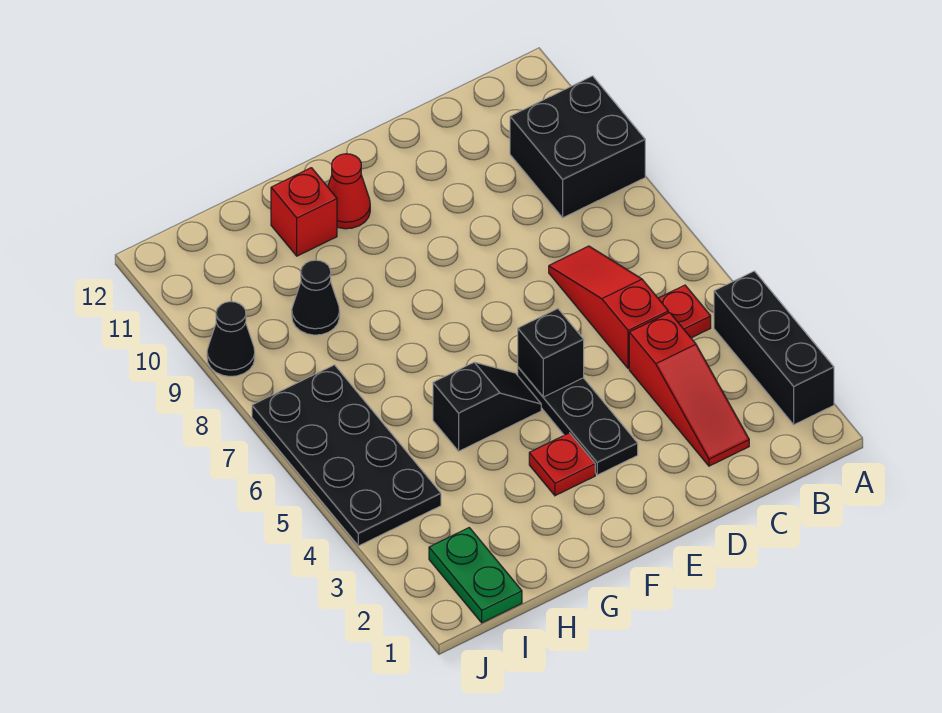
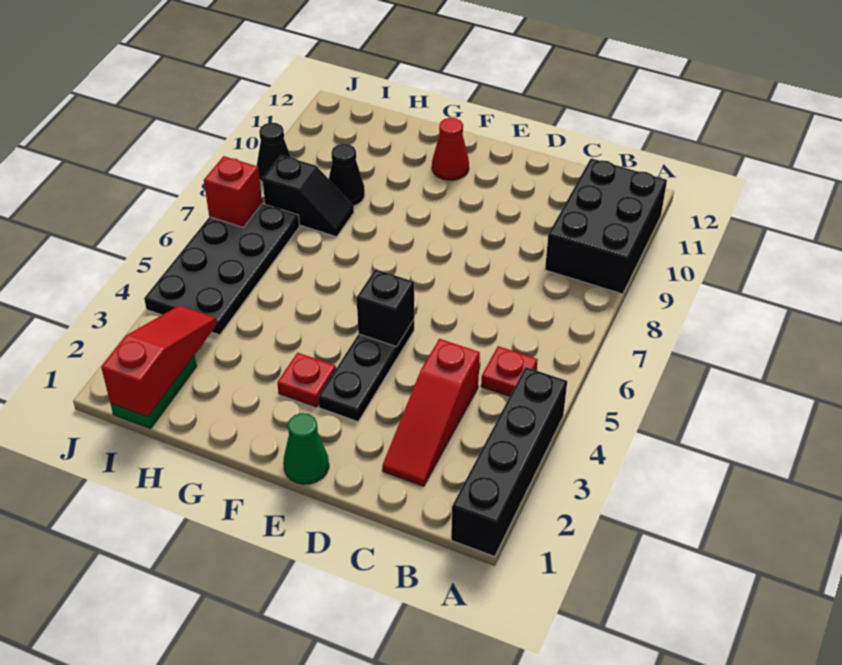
black 1x3 brick [714,271,834,425] -> black 1x4 brick [451,367,567,557]
black 2x2 brick [510,76,645,218] -> black 2x3 brick [545,158,667,294]
red 1x3 slope [549,246,668,369] -> red 1x3 slope moved to [101,305,217,417]
none -> green 1x1 cone [283,413,329,484]
black 1x2 slope [433,362,541,451] -> black 1x2 slope moved to [262,155,354,237]
red 1x1 brick [271,168,337,256] -> red 1x1 brick moved to [204,156,262,227]

